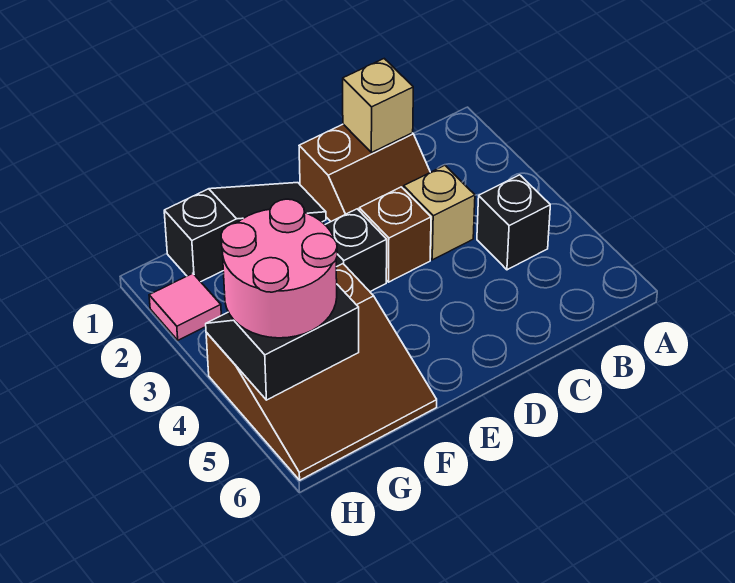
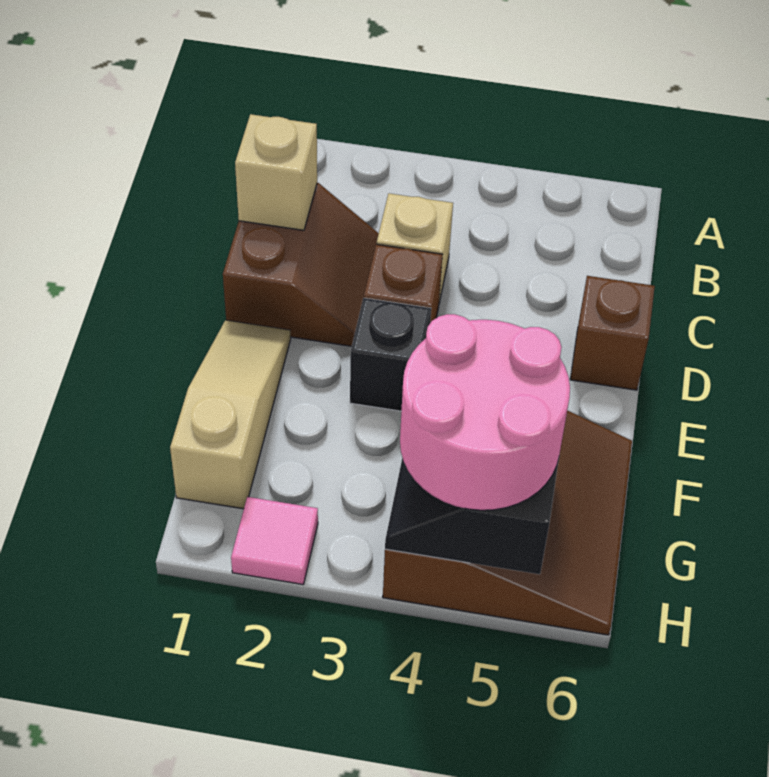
black 1x1 brick [477,175,550,270] -> none
none -> brown 1x1 brick [570,276,655,390]
black 1x3 slope [164,183,326,282] -> tan 1x3 slope [170,320,291,509]

